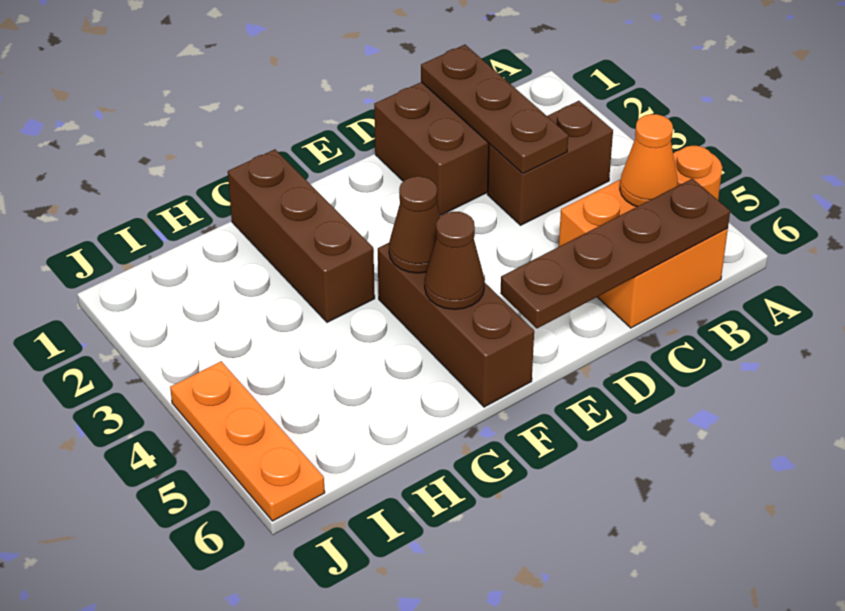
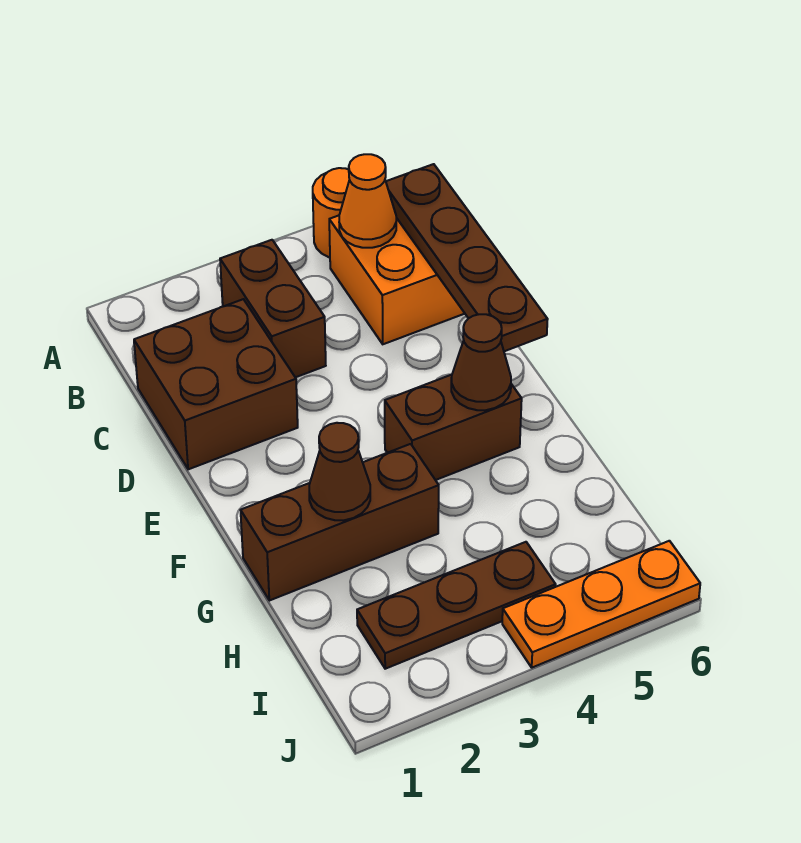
brown 1x3 plate [421,45,568,174] -> brown 1x3 plate moved to [357,542,556,669]
brown 1x3 brick [378,243,534,407] -> brown 1x2 brick [385,375,522,480]
brown 1x1 cone [389,176,440,273] -> brown 1x1 cone moved to [309,423,370,520]

